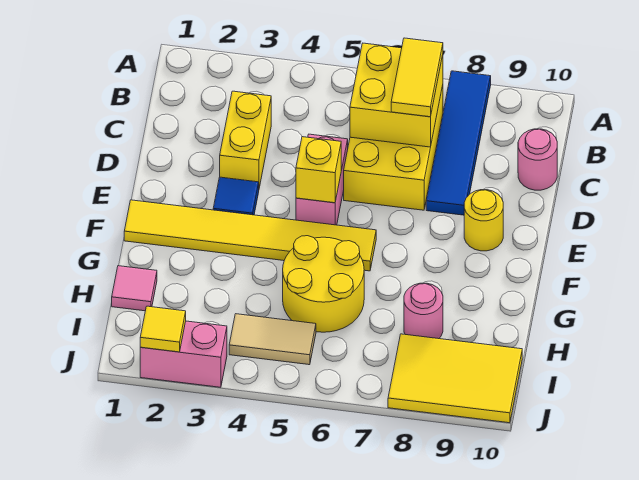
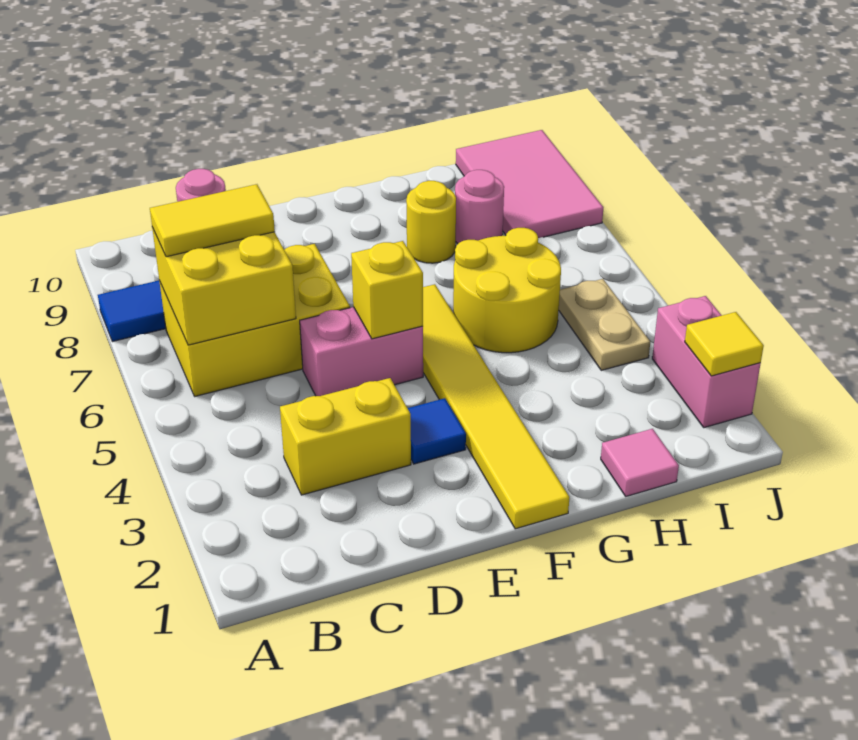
yellow 1x1 round brick [464,190,503,251] -> yellow 1x1 round brick moved to [406,181,456,263]
tan 1x2 tile [229,314,316,365] -> tan 1x2 plate [559,279,650,370]
yellow 2x3 tile [388,334,522,423] -> pink 2x3 tile [456,130,603,238]

